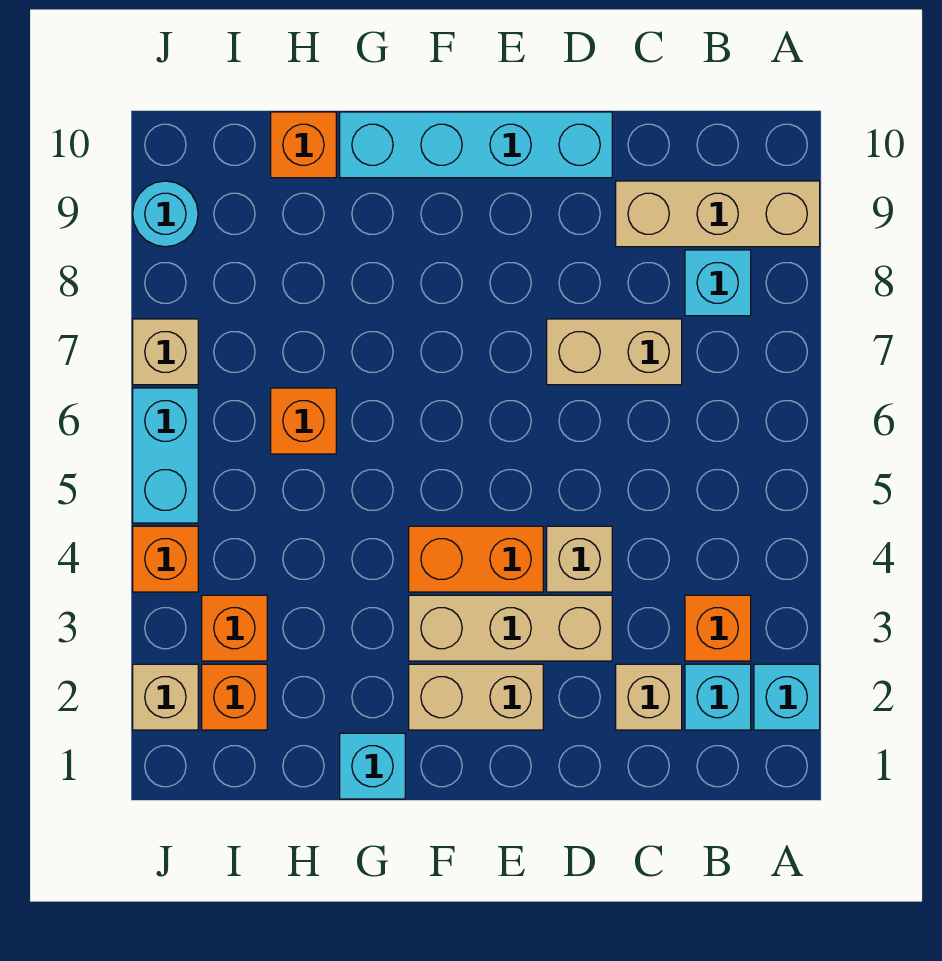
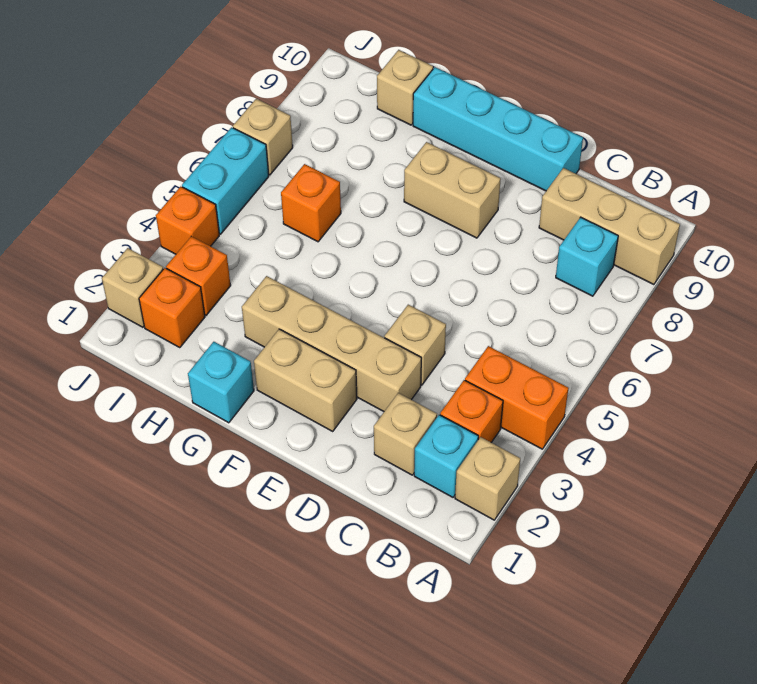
cyan 1x1 brick [754,664,820,730] -> tan 1x1 brick [455,437,520,520]
tan 1x2 brick [547,319,682,385] -> tan 1x2 brick moved to [404,142,501,238]
tan 1x3 brick [409,595,612,661] -> tan 1x4 brick [242,276,421,412]
orange 1x2 brick [409,526,543,592] -> orange 1x2 brick moved to [465,346,569,449]
orange 1x1 brick [271,112,336,178] -> tan 1x1 brick [377,50,433,125]
cyan 1x1 round brick [133,181,198,247] -> none

